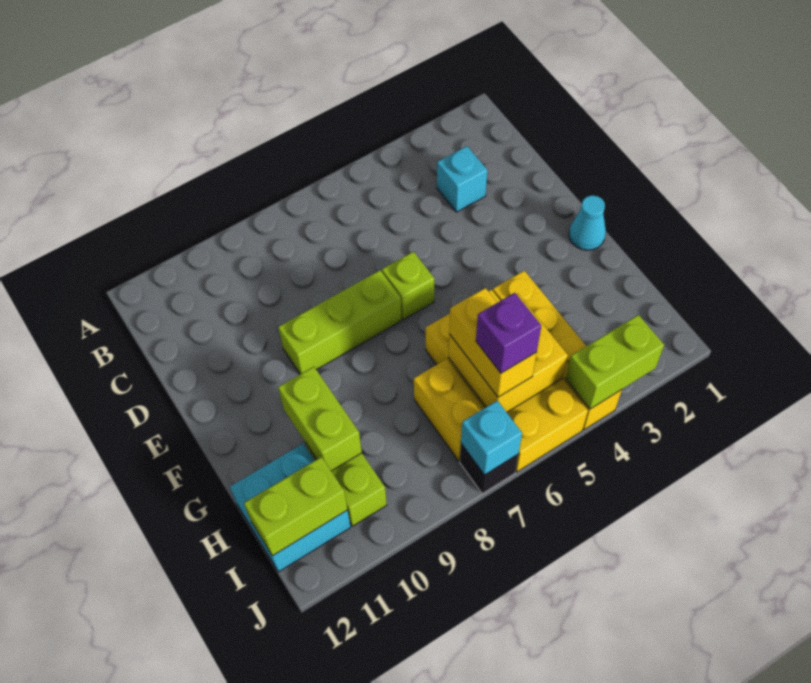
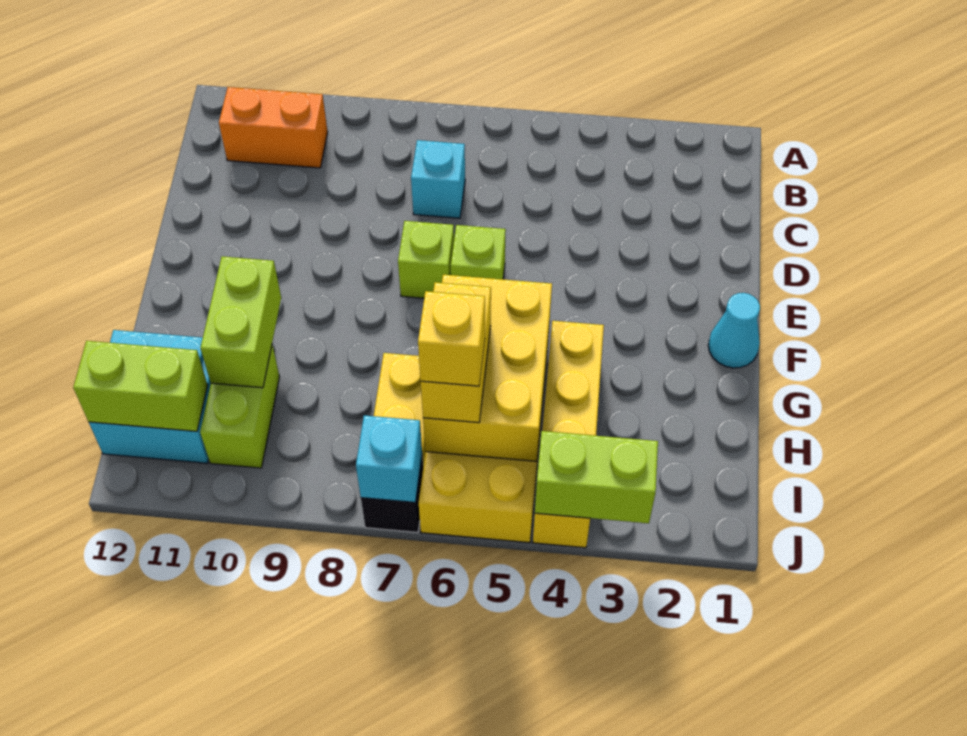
none -> orange 1x2 brick [219,87,328,168]
cyan 1x1 brick [437,146,487,212] -> cyan 1x1 brick moved to [411,140,465,218]
lime 1x3 brick [278,270,402,374] -> lime 1x1 brick [398,221,454,298]
yellow 2x2 brick [449,294,568,412] -> yellow 2x3 brick [423,275,552,461]
purple 1x1 brick [476,293,541,373] -> yellow 1x1 brick [418,291,485,386]

